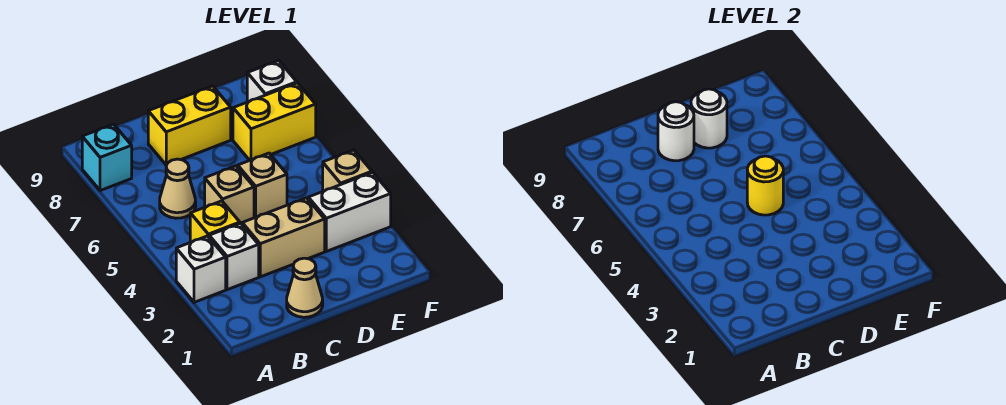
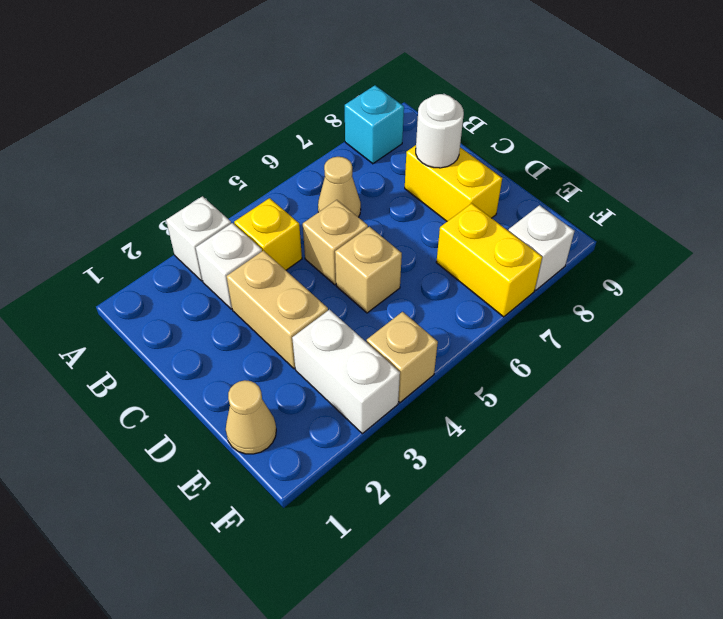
tan 1x1 cone [287,258,323,317] -> tan 1x1 cone moved to [226,380,276,454]
yellow 1x1 round brick [747,156,783,215] -> none
white 1x1 round brick [691,89,727,148] -> none

